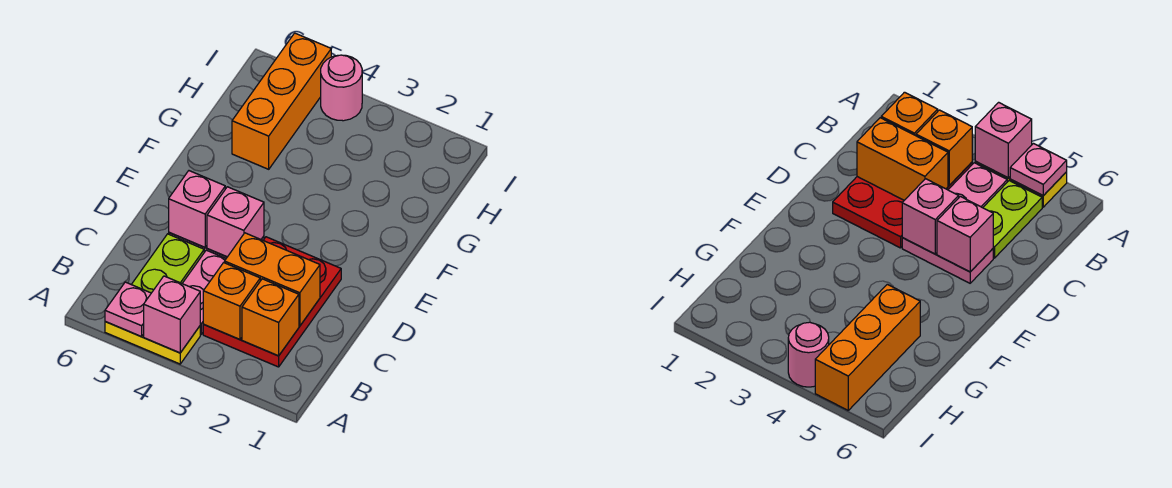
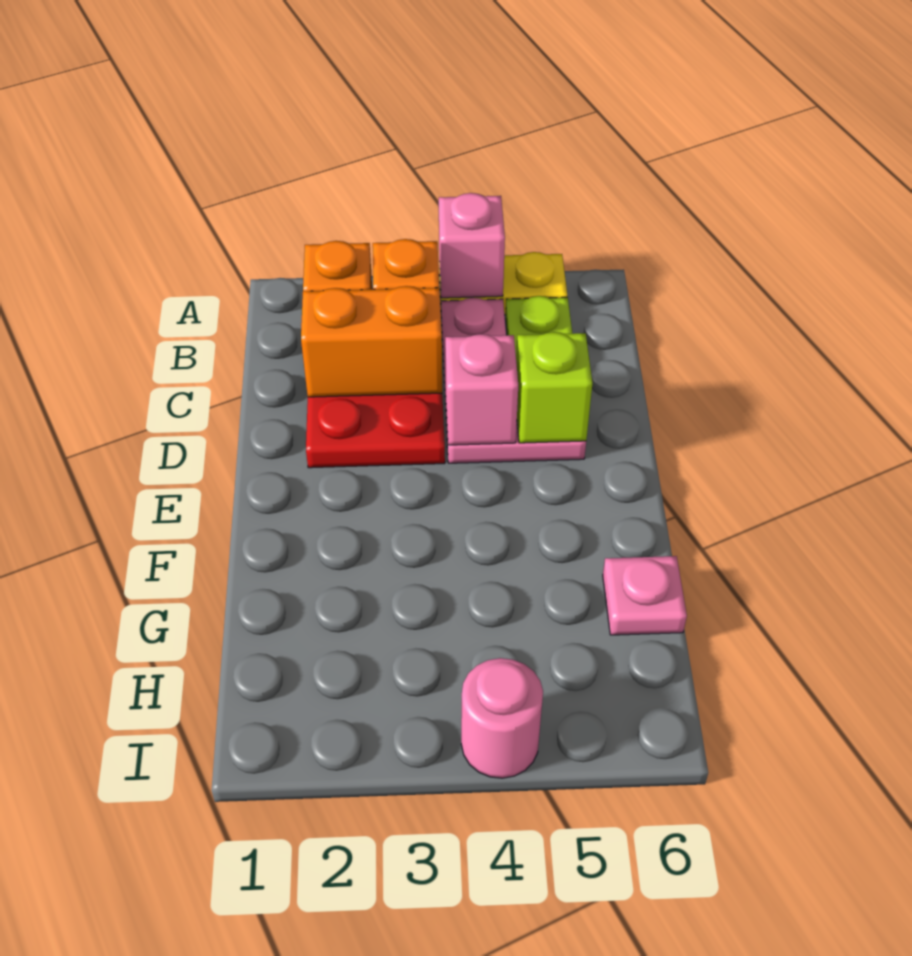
pink 1x1 plate [105,282,151,337] -> pink 1x1 plate moved to [603,556,687,635]
pink 1x1 brick [169,171,225,247] -> lime 1x1 brick [516,332,593,443]
orange 1x3 brick [232,33,331,169] -> none

